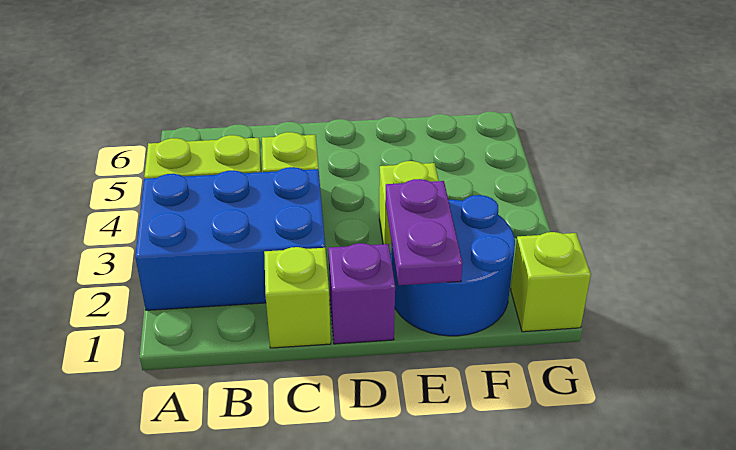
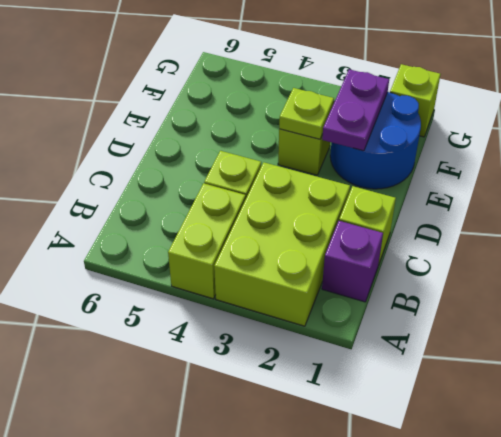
blue 2x3 brick [135,167,325,310] -> lime 2x3 brick [214,163,350,326]
purple 1x1 brick [328,243,395,344] -> purple 1x1 brick moved to [322,221,383,302]
purple 1x2 plate [385,179,463,285] -> purple 1x2 plate turned to [322,69,389,151]
none -> lime 1x1 plate [279,88,334,139]

